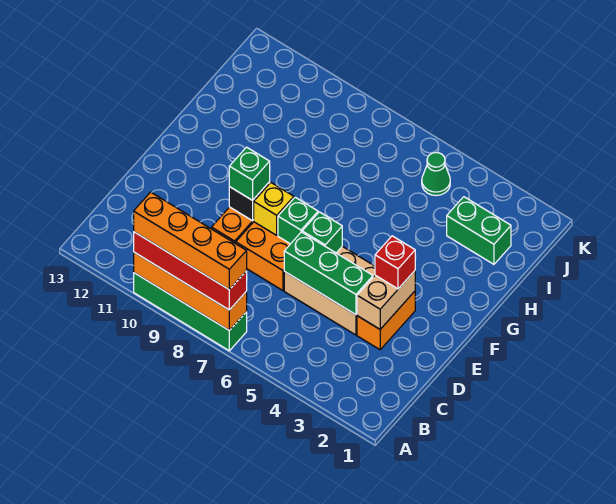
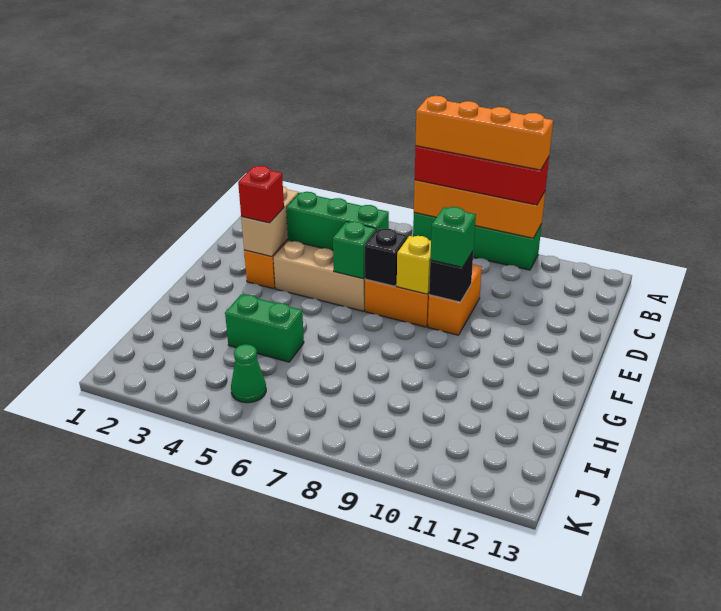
green 1x1 brick [278,197,318,244] -> black 1x1 brick [365,229,408,286]
green 1x2 brick [447,197,511,264] -> green 1x2 brick moved to [225,294,304,362]

